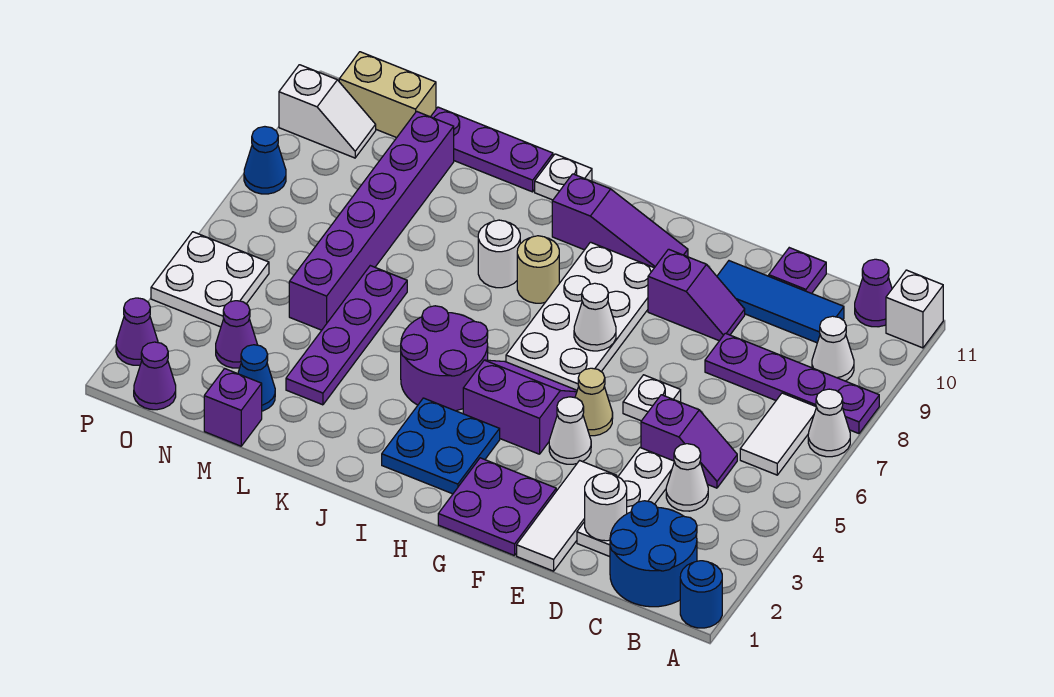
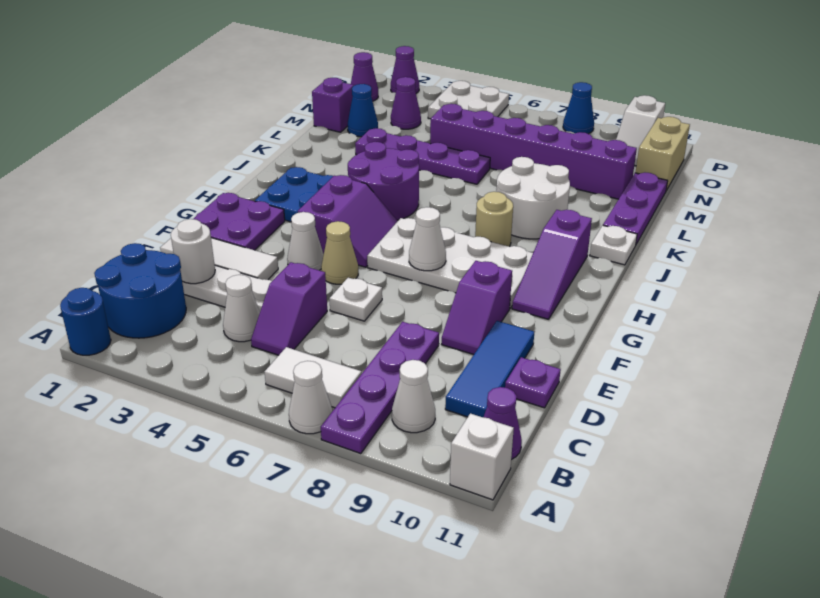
white 1x1 round brick [478,220,520,288] -> white 2x2 round brick [496,157,570,239]

